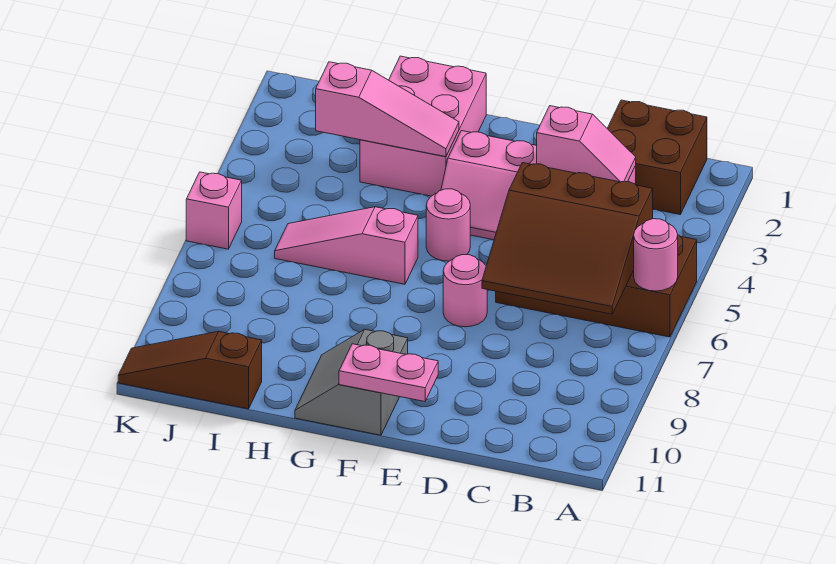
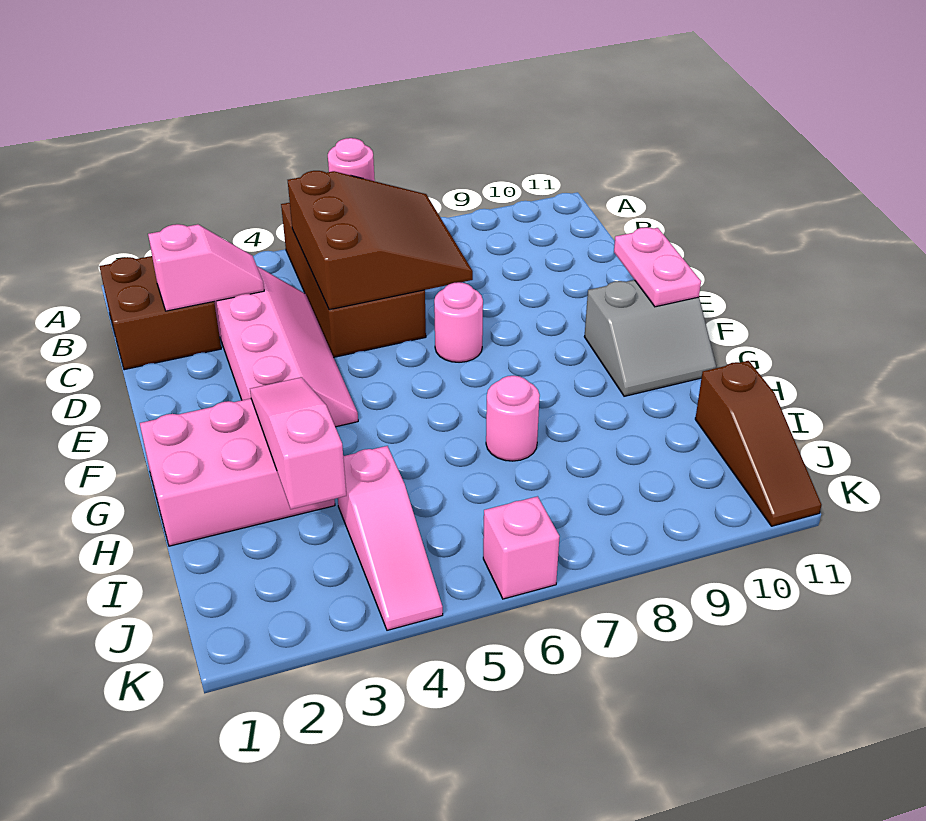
pink 1x2 slope [537,106,636,182] -> pink 1x2 slope turned to [148,224,264,311]
pink 1x1 round brick [426,189,470,261] -> pink 1x1 round brick moved to [486,376,540,461]
pink 1x3 slope [275,207,418,284] -> pink 1x3 slope moved to [338,446,443,630]

